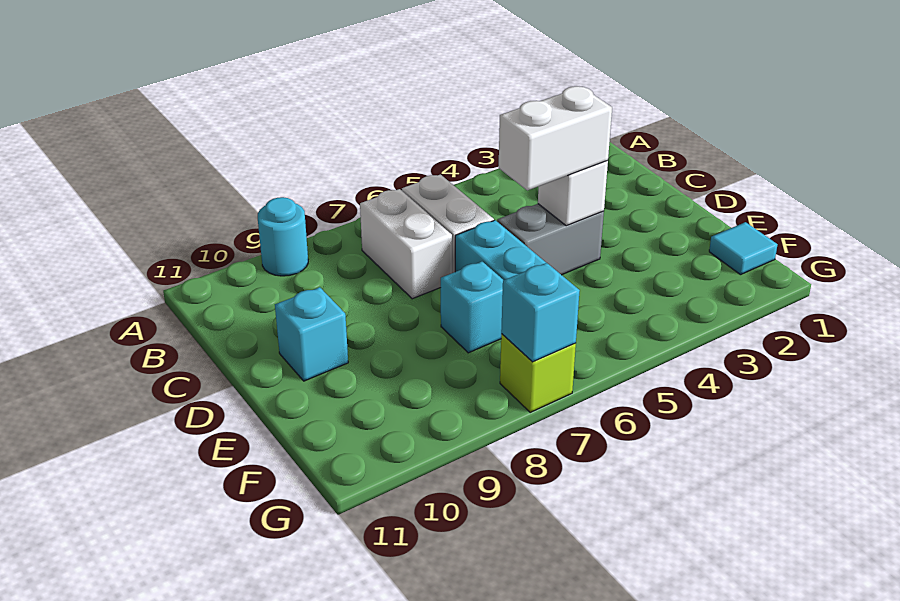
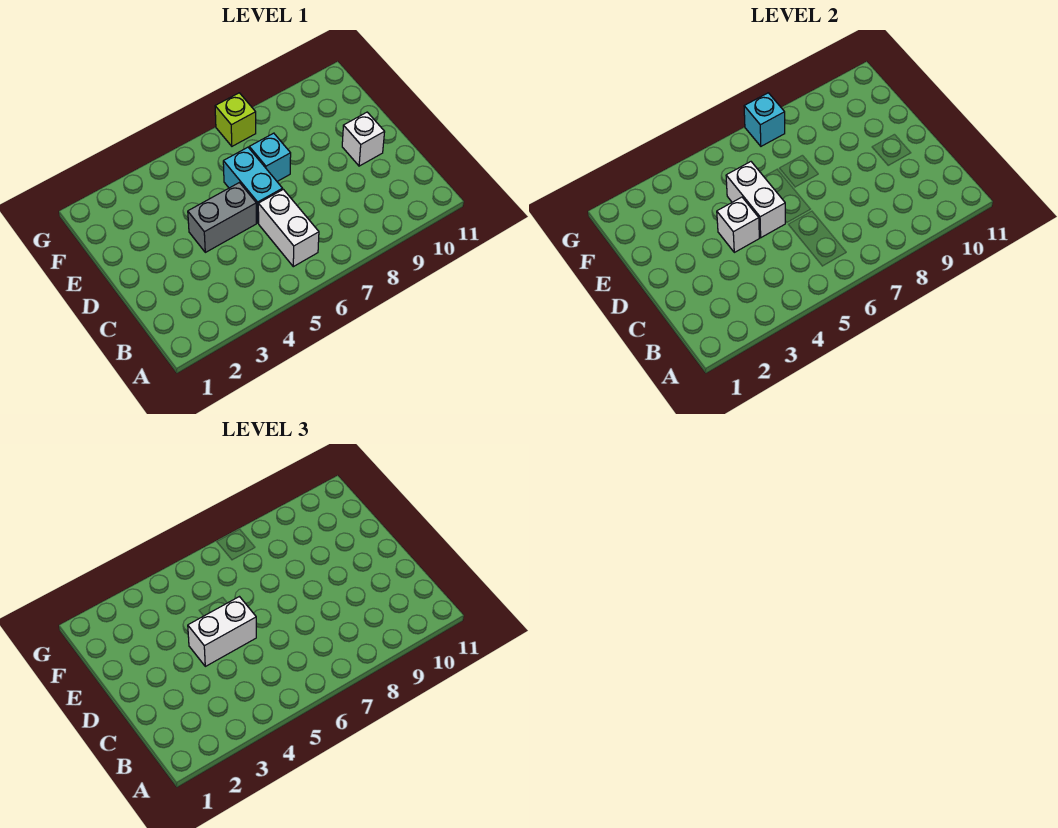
cyan 1x1 round brick [258,197,308,276] -> none
white 1x2 brick [360,189,452,299] -> white 1x2 brick moved to [726,162,785,238]
cyan 1x1 brick [275,287,348,381] -> white 1x1 brick [342,112,385,166]
cyan 1x1 tile [709,222,778,275] -> none

